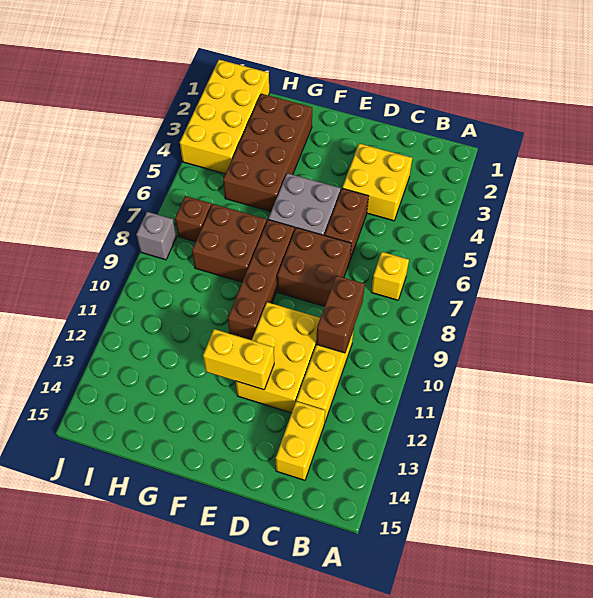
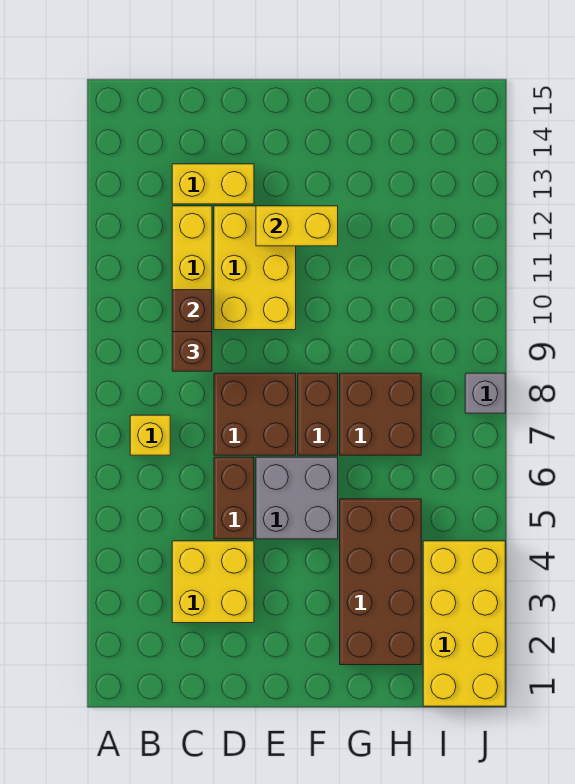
yellow 1x2 brick [275,401,325,480] -> yellow 1x2 brick turned to [172,164,254,204]
brown 1x4 brick [228,220,295,340] -> brown 1x2 brick [298,373,338,455]
brown 1x1 brick [175,196,211,242] -> brown 1x1 brick moved to [172,332,212,371]

